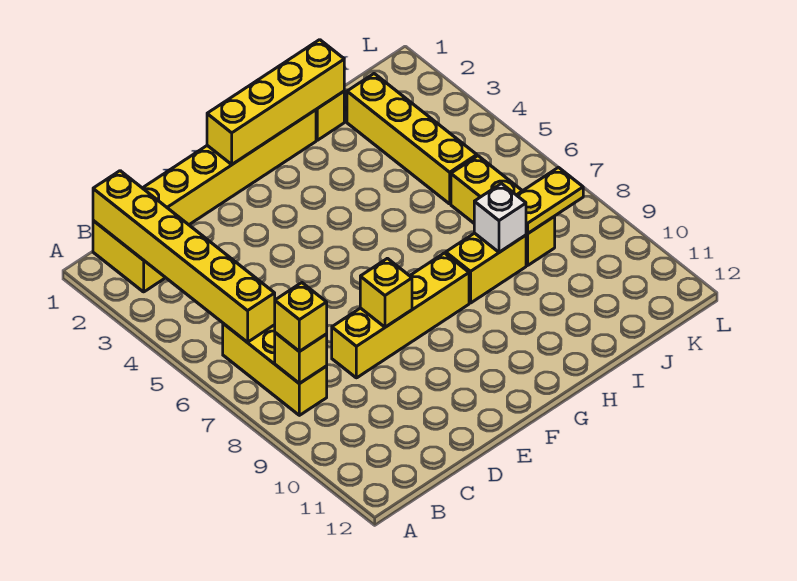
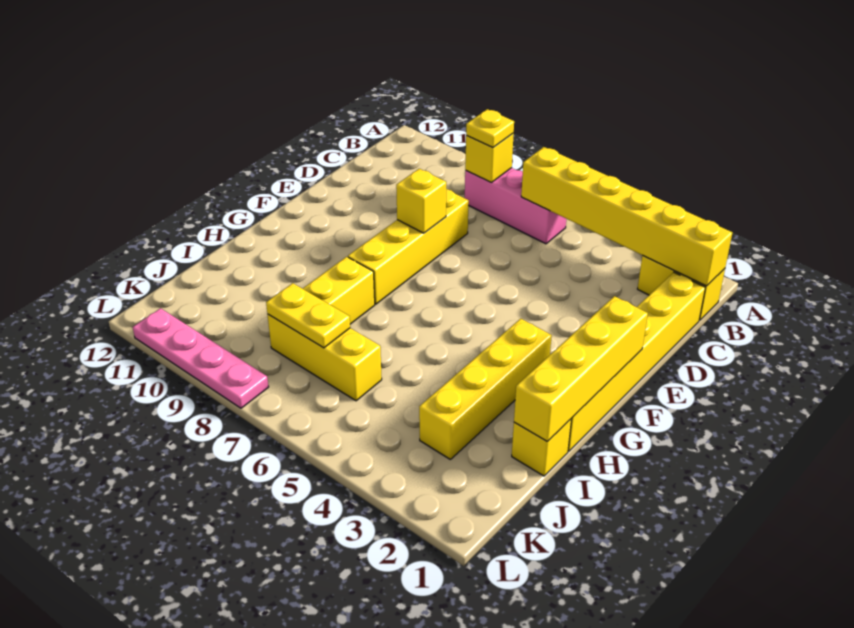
yellow 1x3 brick [223,324,327,415] -> pink 1x3 brick [465,168,566,244]
yellow 1x1 brick [275,283,327,351] -> yellow 1x1 plate [466,109,514,148]
white 1x1 brick [474,184,526,252] -> none
yellow 1x4 brick [347,74,477,204] -> yellow 1x4 brick turned to [419,319,552,460]
yellow 1x2 plate [517,167,583,234] -> yellow 1x2 plate turned to [266,283,350,348]
none -> pink 1x4 plate [133,308,269,408]

